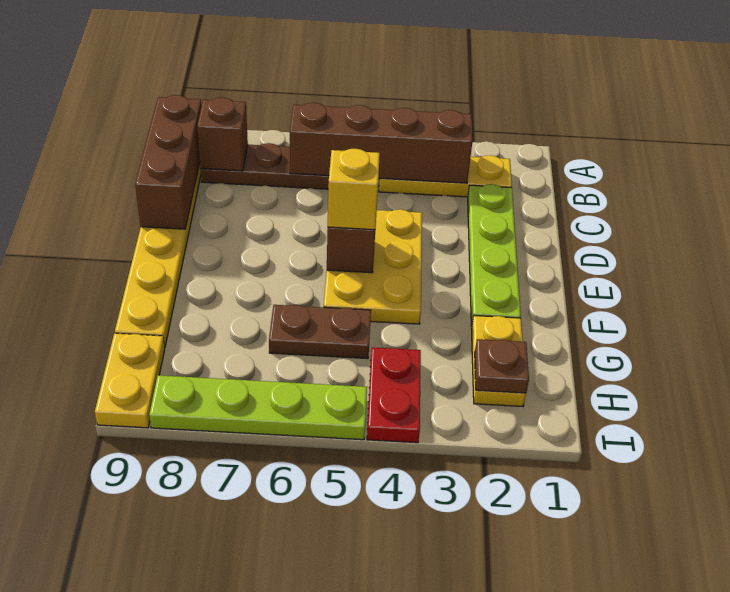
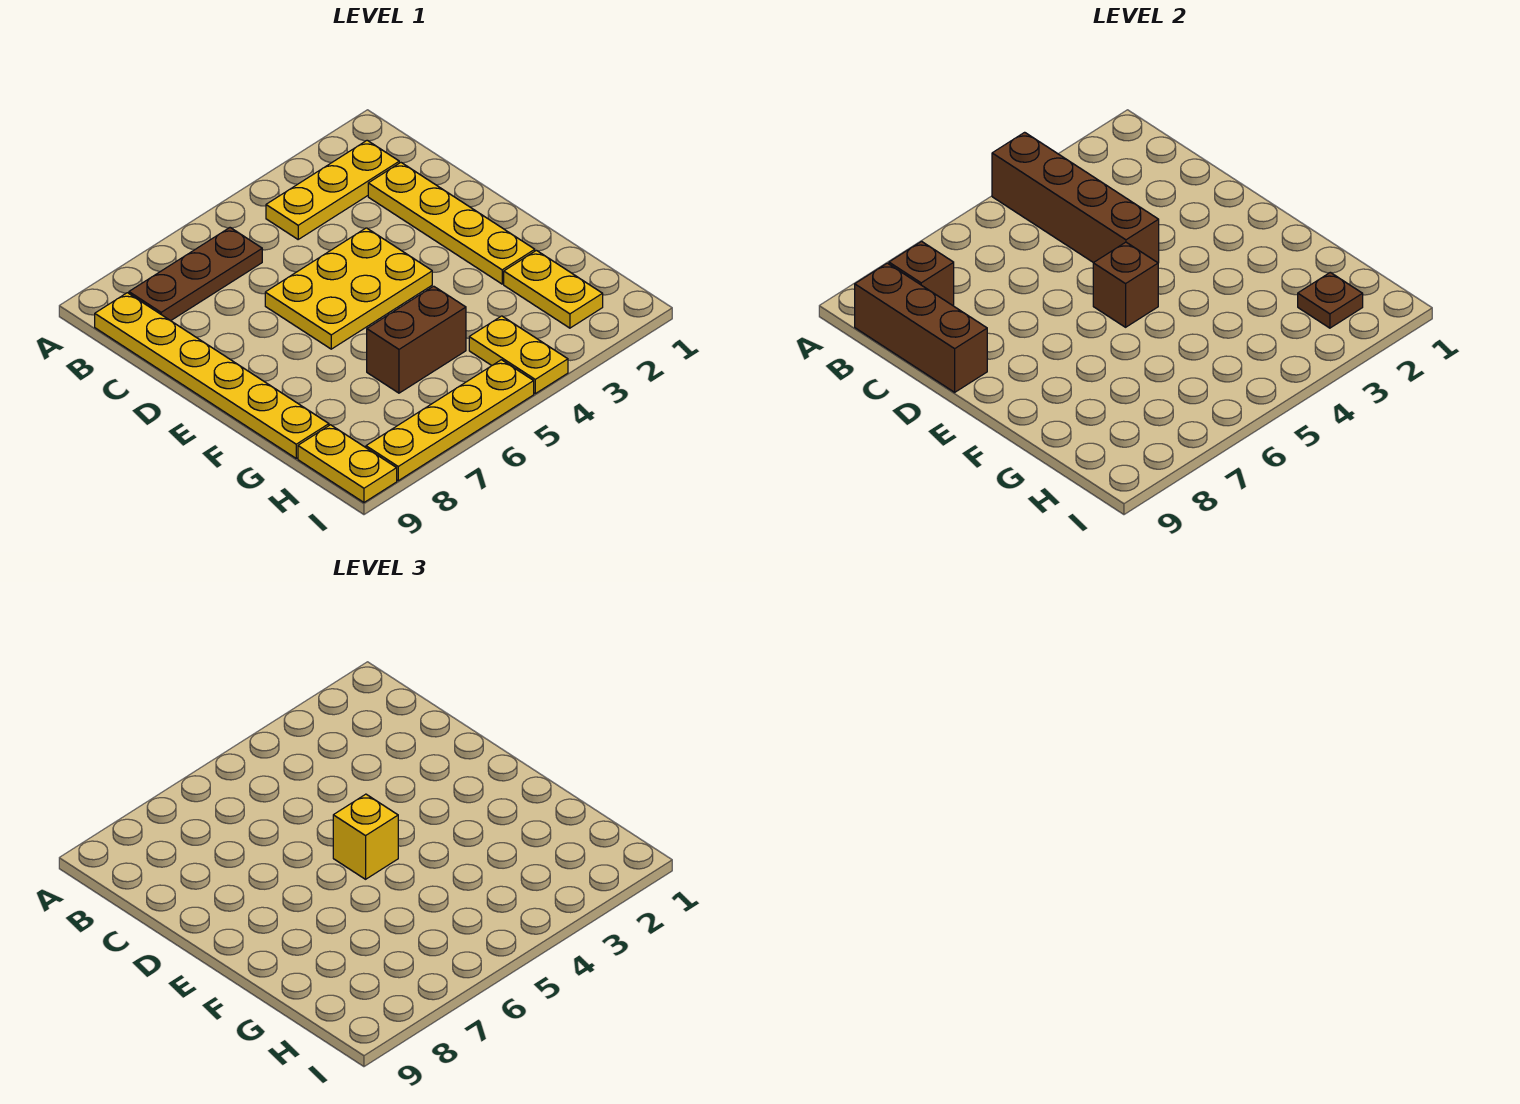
brown 1x4 brick [290,103,473,183] -> brown 1x4 brick turned to [992,132,1159,263]
lime 1x4 plate [468,184,521,327] -> yellow 1x4 plate [368,163,535,284]
yellow 2x3 plate [324,209,422,324] -> yellow 2x3 plate turned to [265,228,432,349]
brown 1x2 plate [269,305,371,359] -> brown 1x2 brick [367,286,466,393]
red 1x2 plate [367,347,421,443] -> yellow 1x2 plate [469,316,568,394]
lime 1x4 plate [149,375,367,440] -> yellow 1x4 plate [366,360,534,481]

